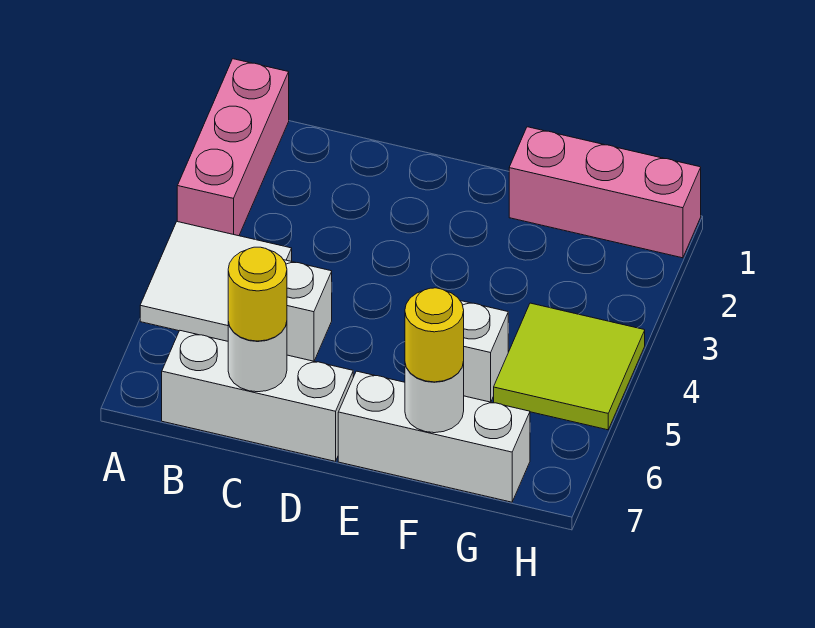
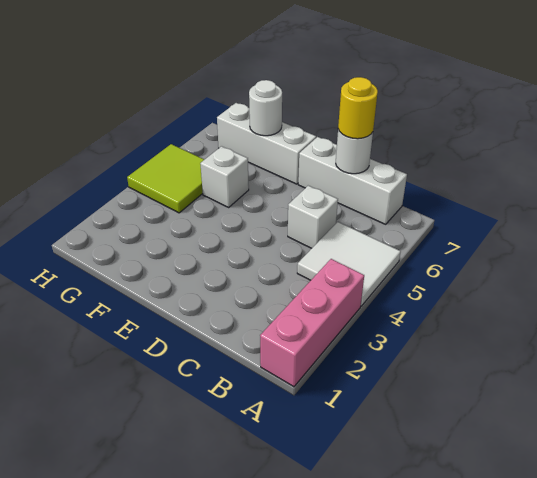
pink 1x3 brick [509,127,701,258] -> none
yellow 1x1 round brick [405,288,464,382] -> none

